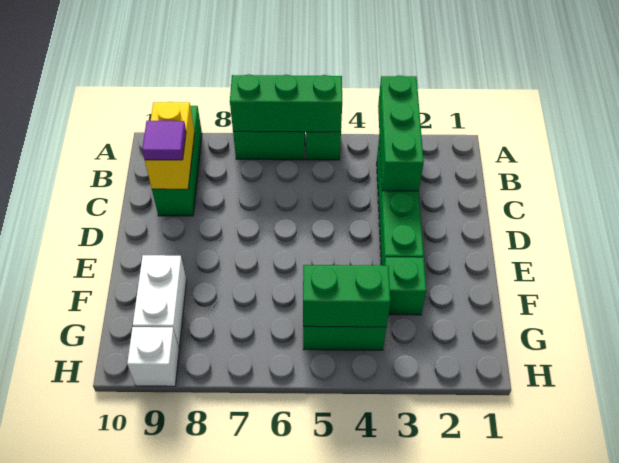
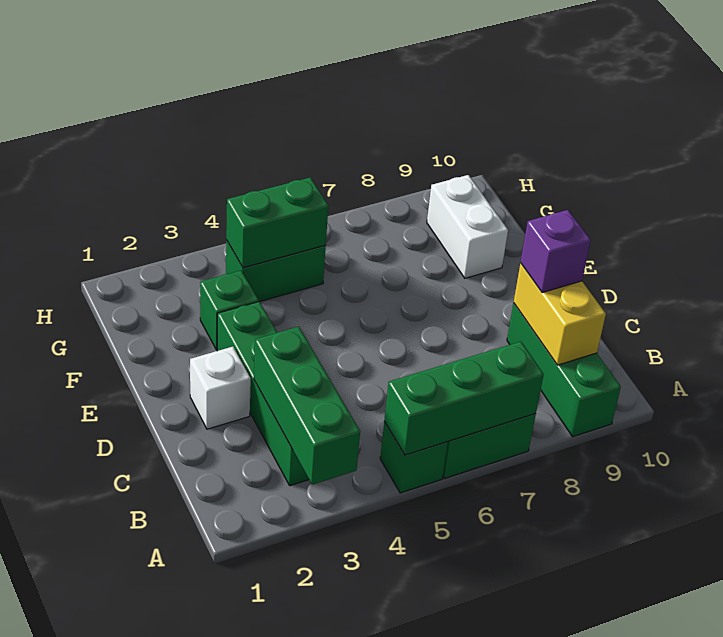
purple 1x1 tile [142,121,186,160] -> purple 1x1 brick [521,210,591,293]
white 1x1 brick [127,327,179,386] -> white 1x1 brick moved to [190,347,251,429]

